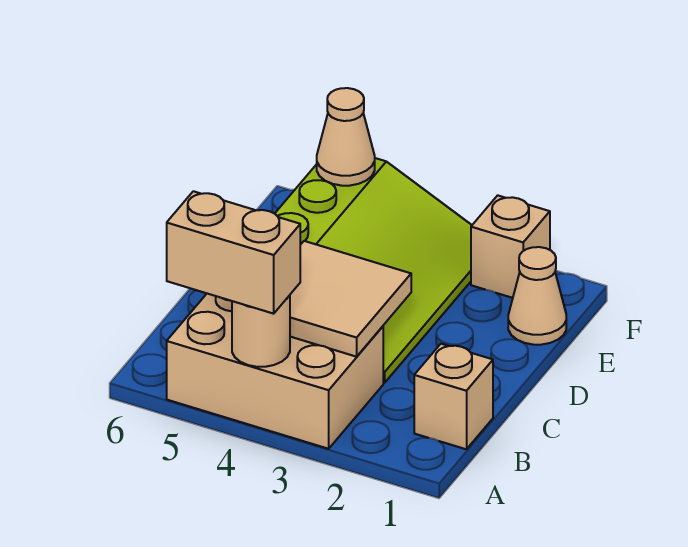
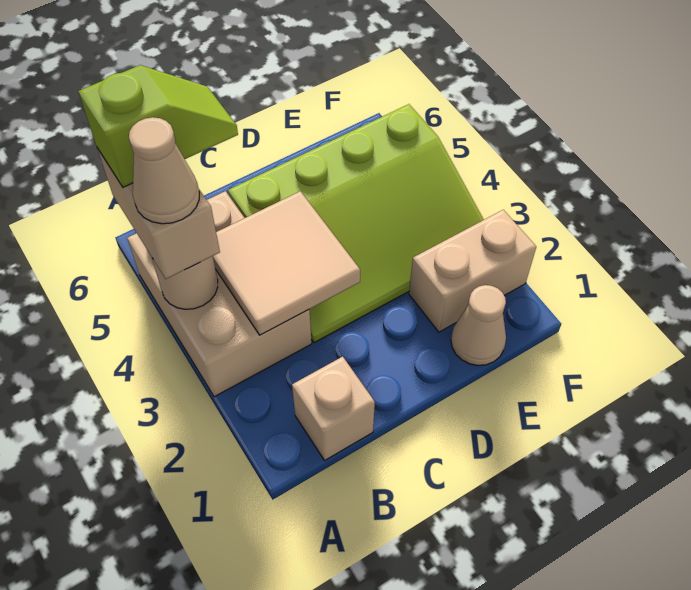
none -> lime 1x2 slope [78,65,238,187]
tan 1x1 brick [471,195,550,298] -> tan 1x2 brick [409,210,536,332]
tan 1x1 cone [317,88,375,186] -> tan 1x1 cone moved to [129,117,199,224]

